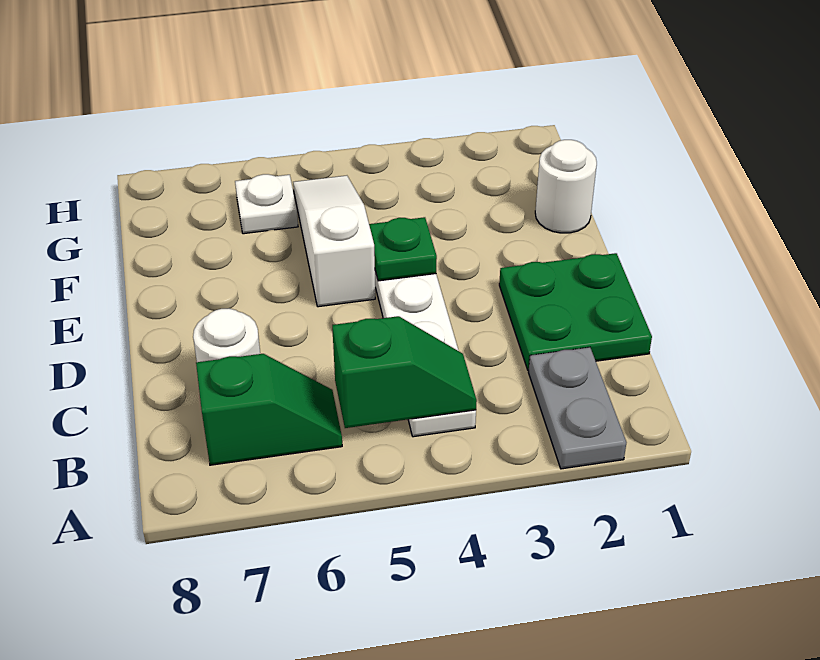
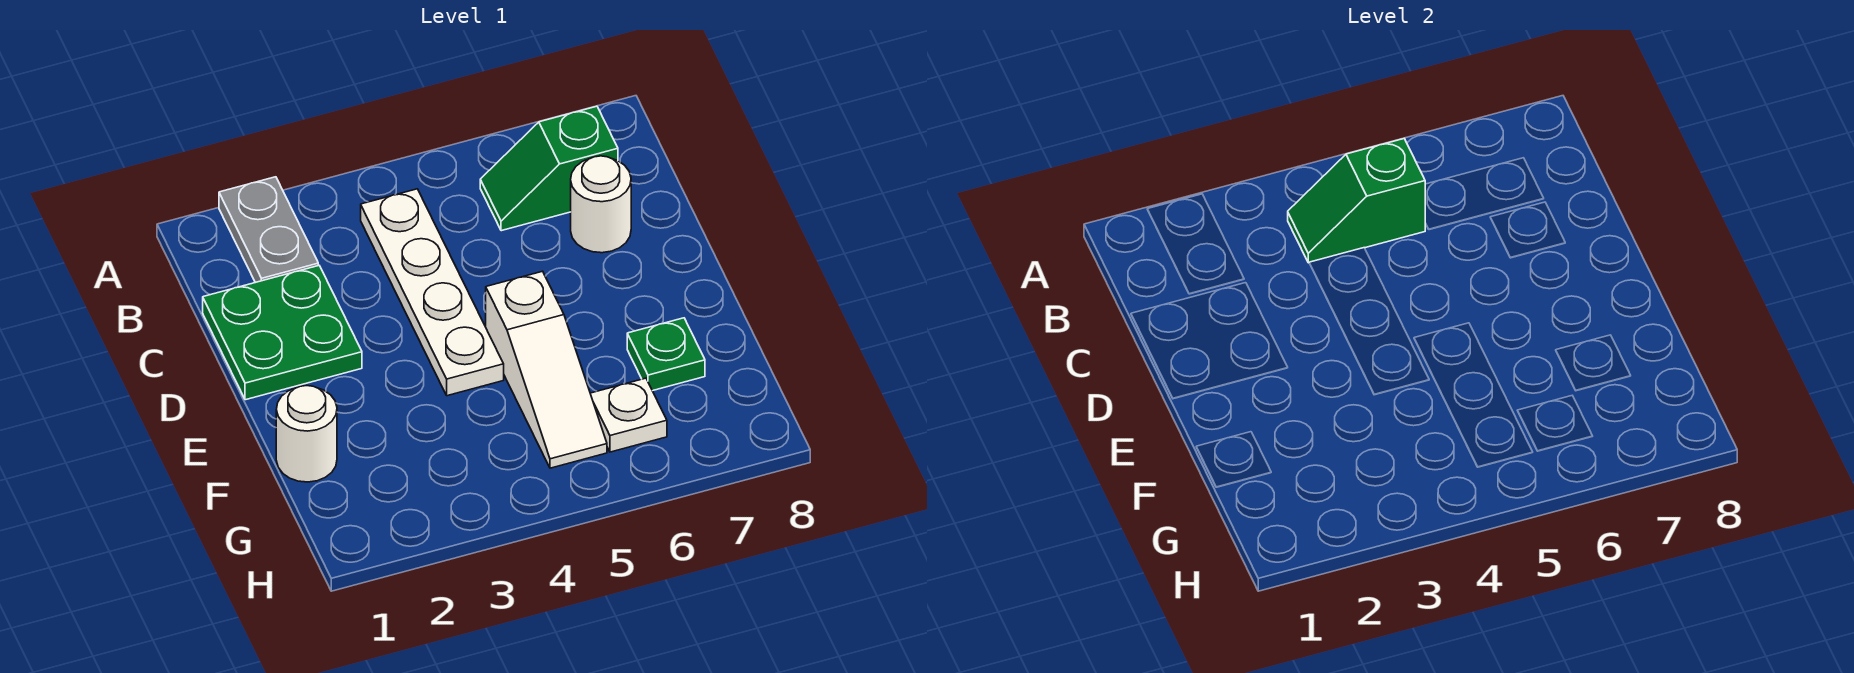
green 1x1 plate [369,217,437,281] -> green 1x1 plate moved to [627,318,705,391]

